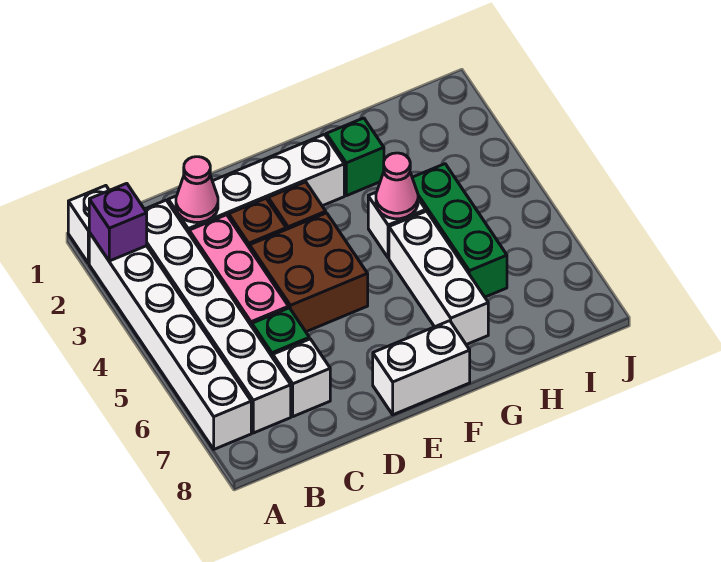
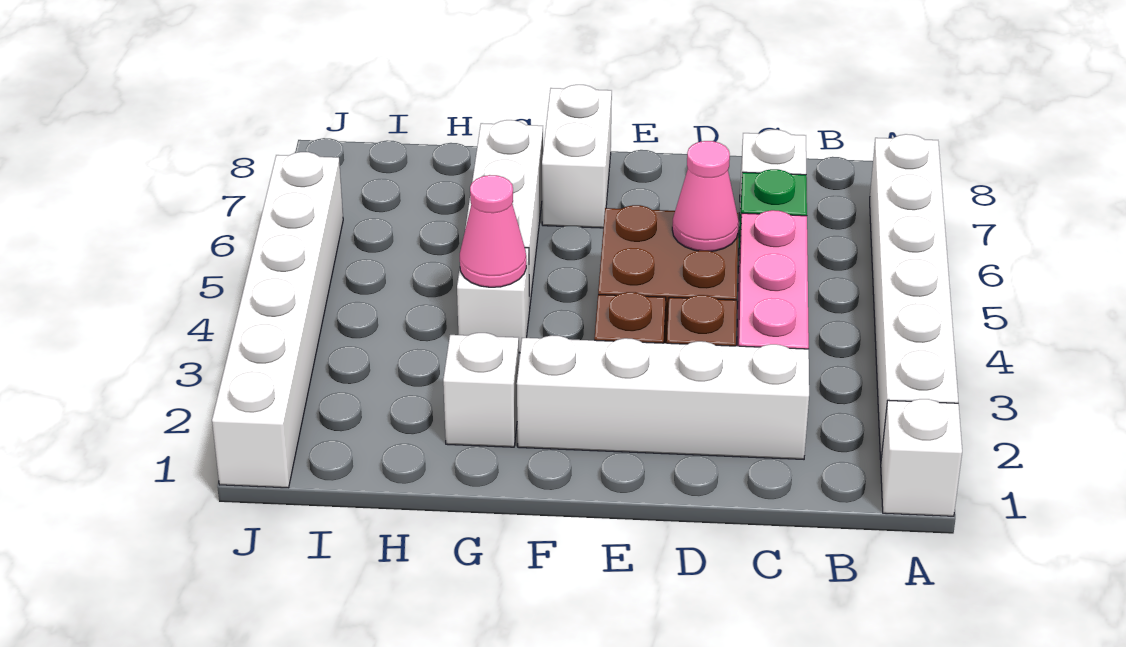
purple 1x1 brick [89,183,147,261] -> none
white 1x6 brick [145,200,291,433] -> white 1x6 brick moved to [212,152,343,488]
pink 1x1 cone [176,157,218,222] -> pink 1x1 cone moved to [672,141,739,251]
white 1x2 brick [373,321,470,415] -> white 1x2 brick turned to [542,85,612,228]
green 1x1 brick [326,118,384,196] -> white 1x1 brick [443,333,519,447]
green 1x3 brick [412,164,507,297] -> none

